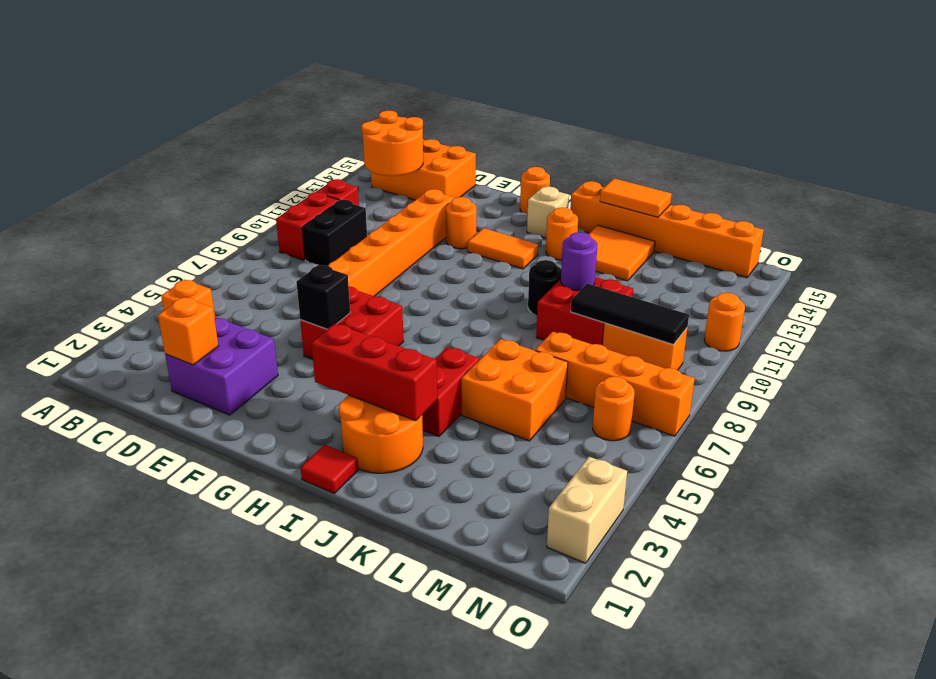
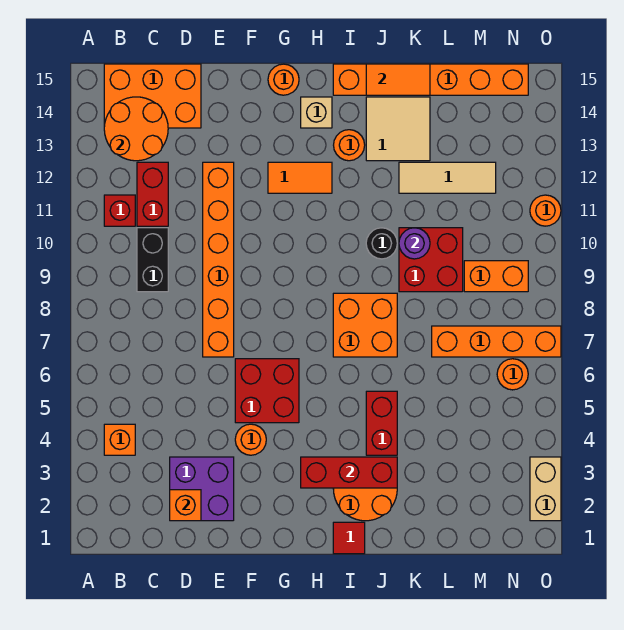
red 1x2 brick [276,192,339,260] -> red 1x2 brick moved to [137,162,168,226]
black 1x1 brick [296,265,350,329] -> none
orange 1x1 round brick [446,197,476,249] -> orange 1x1 round brick moved to [235,424,266,455]
orange 2x2 tile [589,225,655,281] -> tan 2x2 tile [366,97,430,161]
orange 2x2 brick [462,339,568,441] -> orange 2x2 brick moved to [333,293,397,357]
none -> tan 1x3 tile [399,162,496,193]
black 1x3 tile [571,283,689,345] -> none

